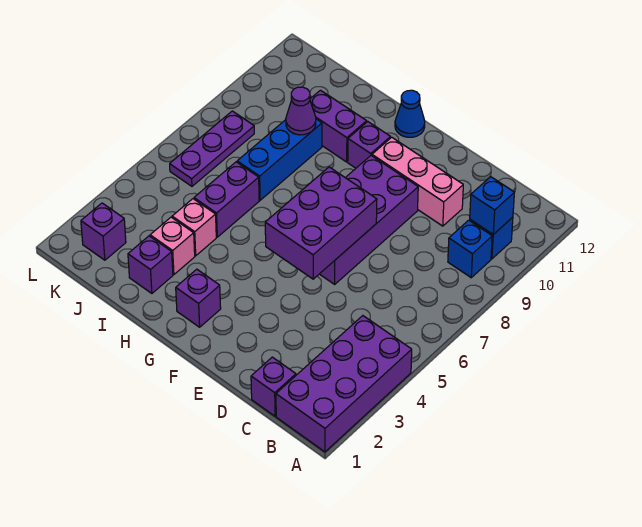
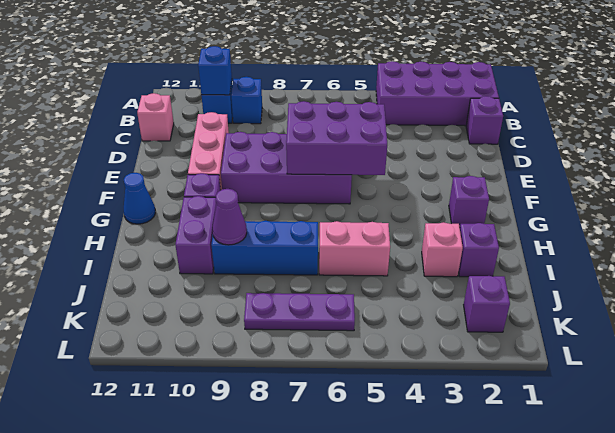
pink 1x1 brick [172,199,216,256] -> pink 1x1 brick moved to [137,93,174,141]
purple 1x2 brick [194,162,259,237] -> pink 1x2 brick [319,221,390,276]

